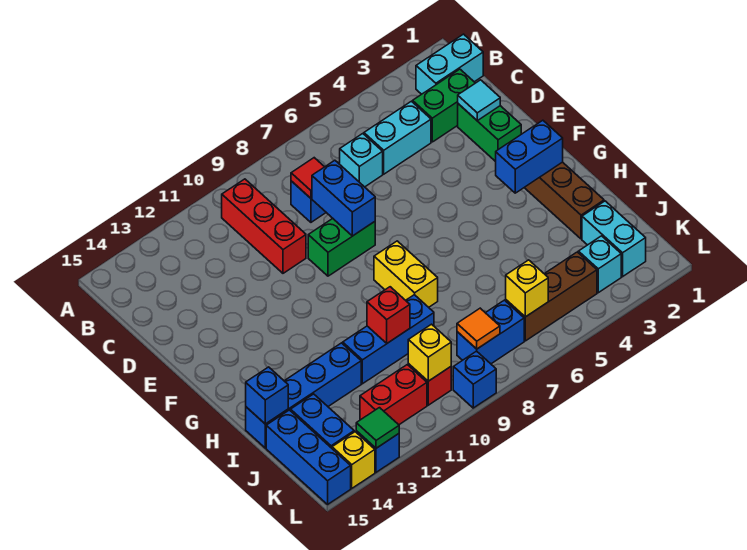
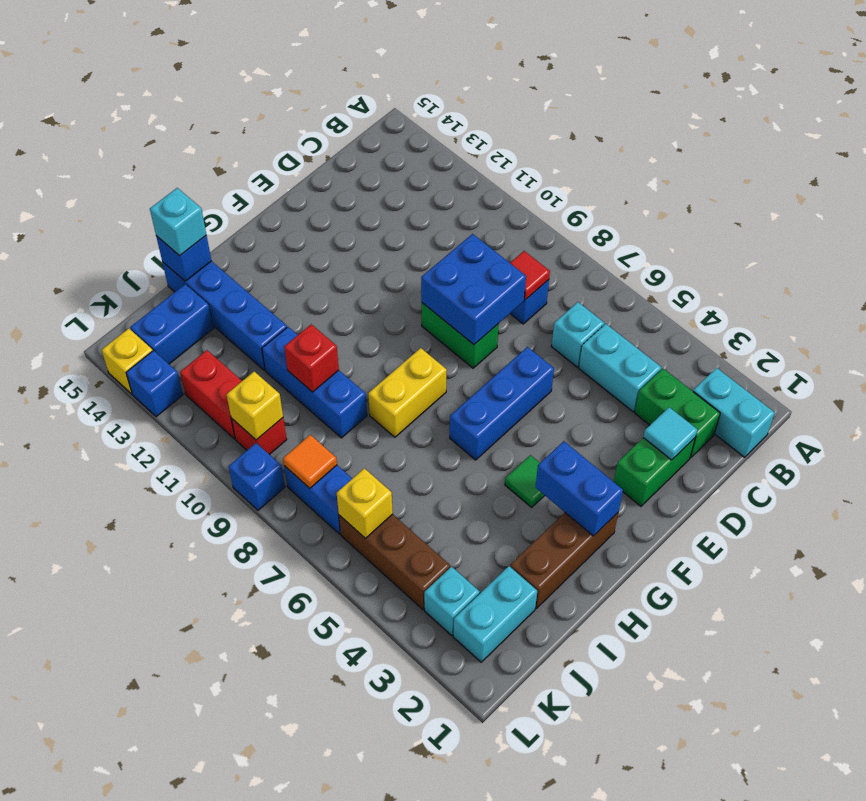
red 1x3 brick [222,179,306,273] -> none
blue 1x2 brick [312,160,375,236] -> blue 2x2 brick [421,234,526,344]
none -> cyan 1x1 brick [150,188,206,256]
blue 1x3 brick [266,410,351,504] -> blue 1x3 brick moved to [450,347,554,460]
green 1x1 tile [356,408,399,448] -> green 1x1 tile moved to [505,455,545,507]

